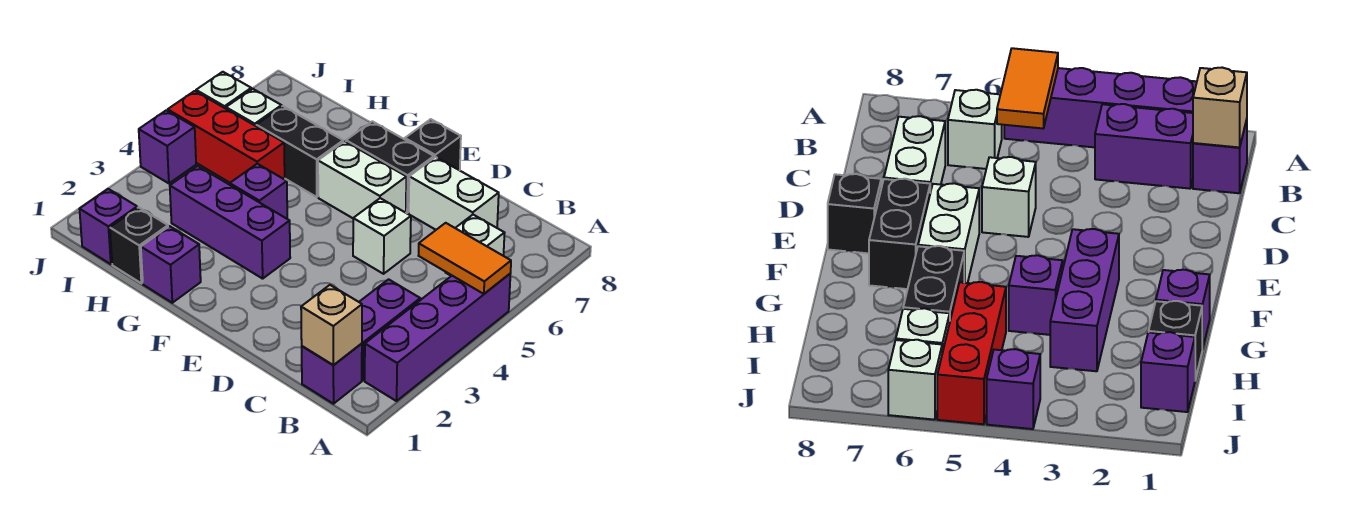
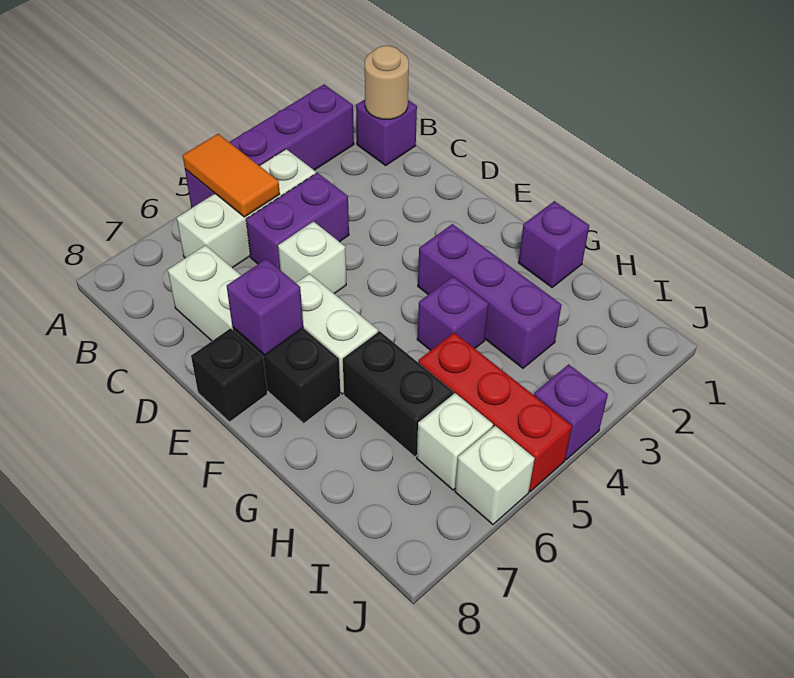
tan 1x1 brick [301,285,362,365] -> tan 1x1 round brick [365,46,409,119]
purple 1x2 brick [360,279,420,380] -> purple 1x2 brick moved to [246,173,349,270]
white 1x1 brick [445,215,505,276] -> white 1x3 brick [177,149,316,268]
black 1x1 brick [110,207,168,283] -> none
purple 1x1 brick [80,189,137,264] -> purple 1x1 brick moved to [227,259,303,355]

